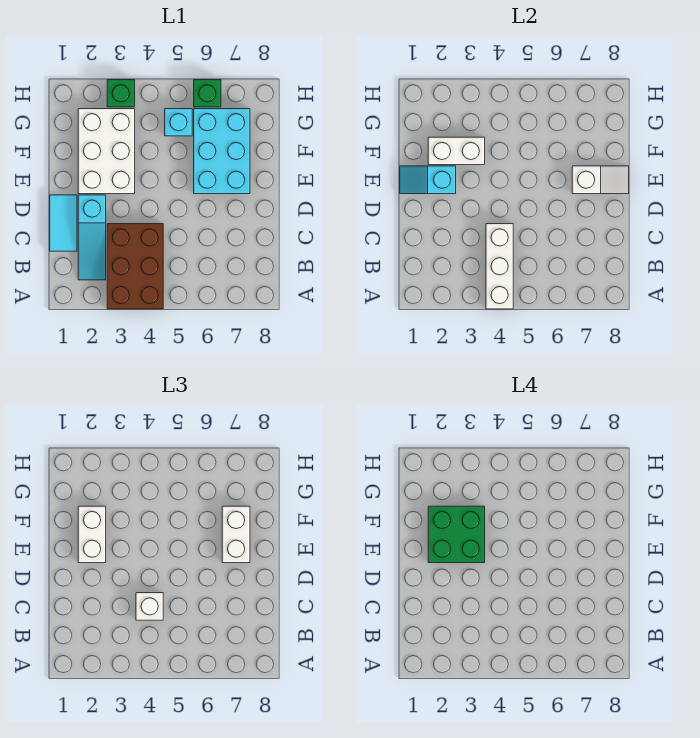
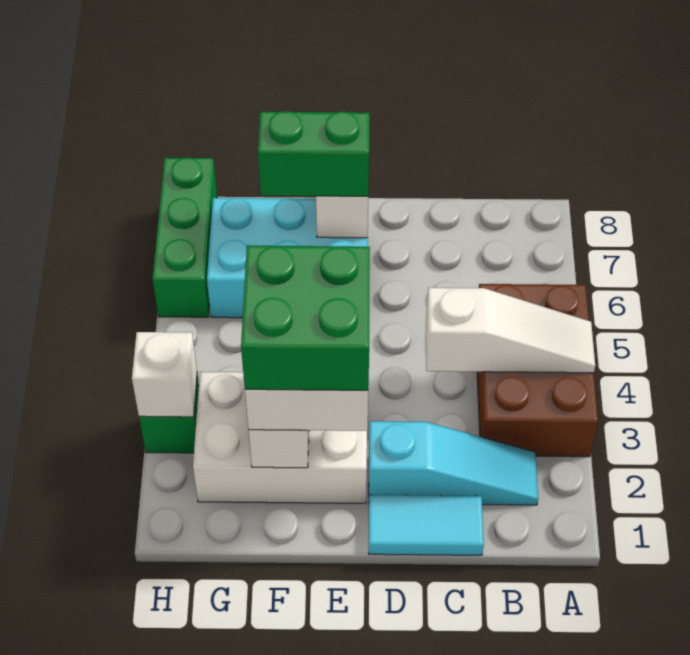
brown 2x3 brick [107,224,163,309] -> brown 2x3 brick turned to [477,284,598,457]
white 1x3 brick [486,224,513,309] -> white 1x3 slope [426,288,595,373]
white 1x1 brick [136,593,163,620] -> white 1x1 brick moved to [132,332,197,417]
cyan 1x2 slope [400,166,456,194] -> none
white 1x2 brick [222,506,250,563] -> green 1x2 brick [258,111,369,196]
cyan 1x1 brick [165,109,192,136] -> none
green 1x1 brick [194,80,221,107] -> green 1x3 brick [152,158,217,317]

